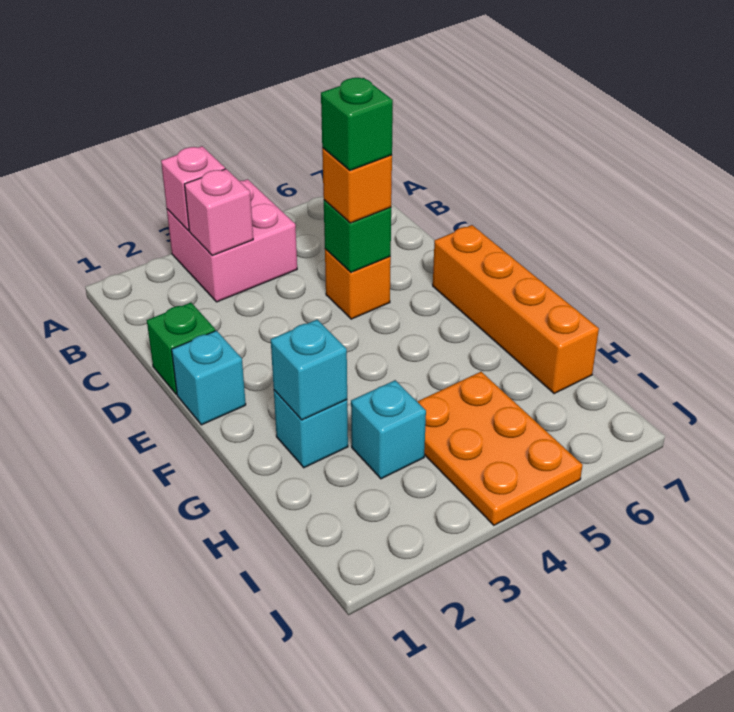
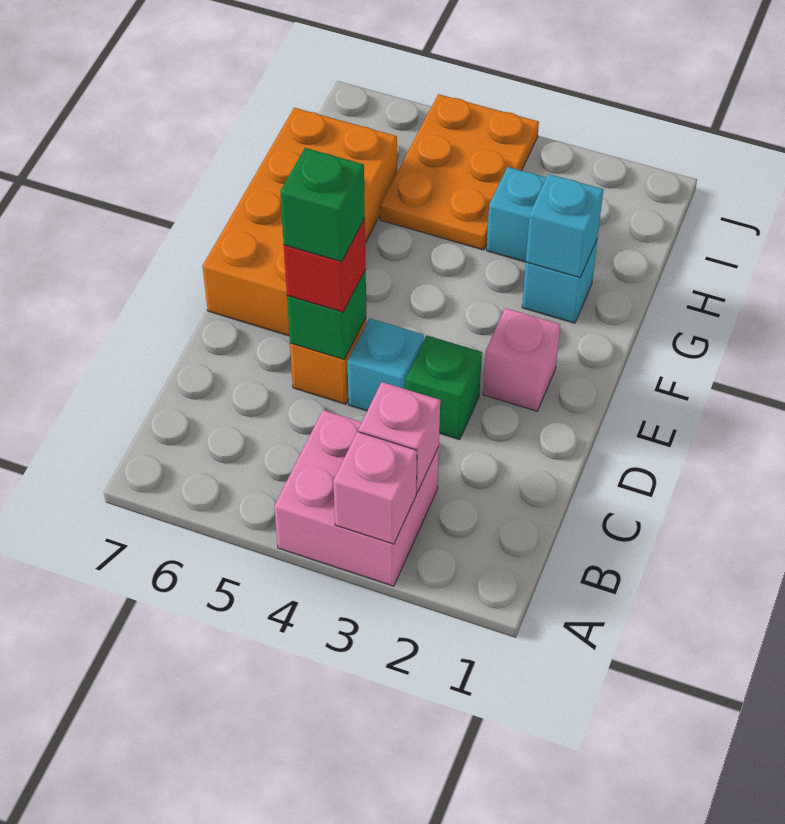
green 1x1 brick [147,303,215,394] -> green 1x1 brick moved to [406,336,482,440]
orange 1x1 brick [322,148,392,223] -> red 1x1 brick [284,219,366,312]
cyan 1x1 brick [172,331,246,425] -> cyan 1x1 brick moved to [347,318,424,411]
none -> pink 1x1 brick [483,308,560,411]
orange 1x4 brick [433,225,599,394] -> orange 2x4 brick [203,108,397,336]

